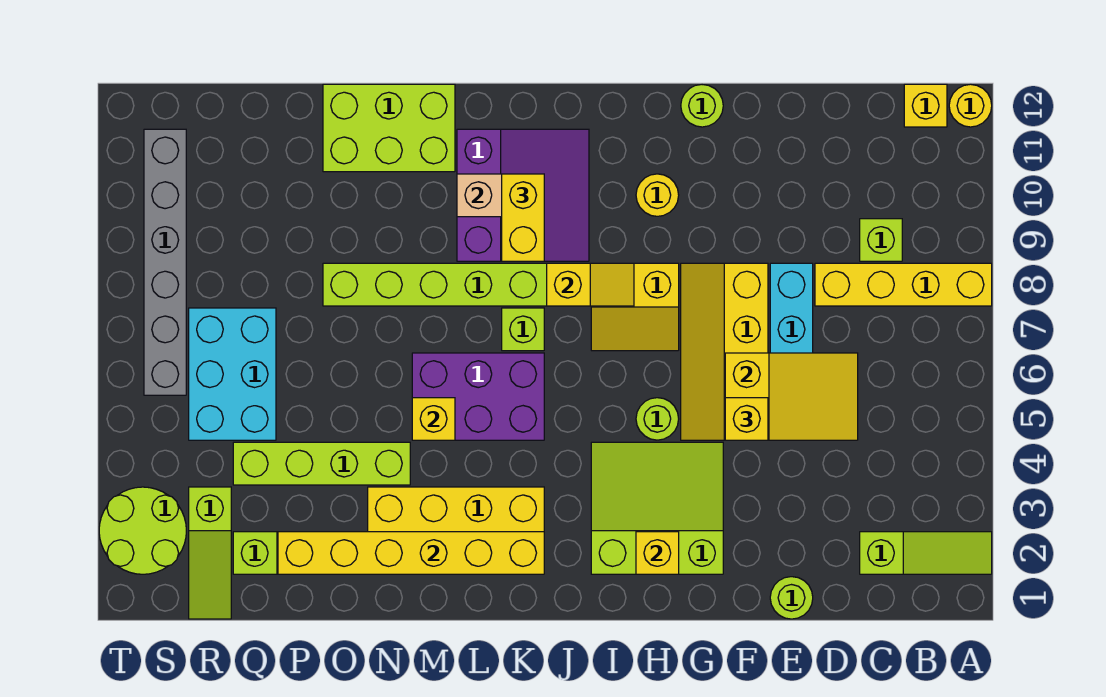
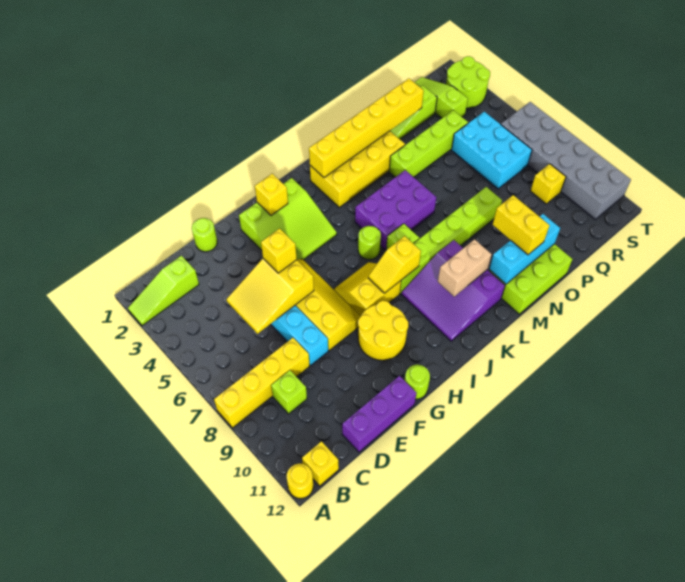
none -> purple 1x3 brick [342,376,416,452]
lime 1x1 round brick [636,398,679,440] -> lime 1x1 round brick moved to [358,226,381,260]
yellow 1x1 round brick [636,174,679,216] -> yellow 2x2 round brick [358,301,408,360]
yellow 1x2 brick [502,174,544,261] -> yellow 1x2 brick moved to [493,195,550,255]
yellow 1x1 brick [412,398,455,440] -> yellow 1x1 brick moved to [531,164,566,204]
none -> cyan 1x3 brick [489,214,560,284]
grey 1x6 brick [144,129,186,395] -> grey 2x6 brick [501,102,631,219]

